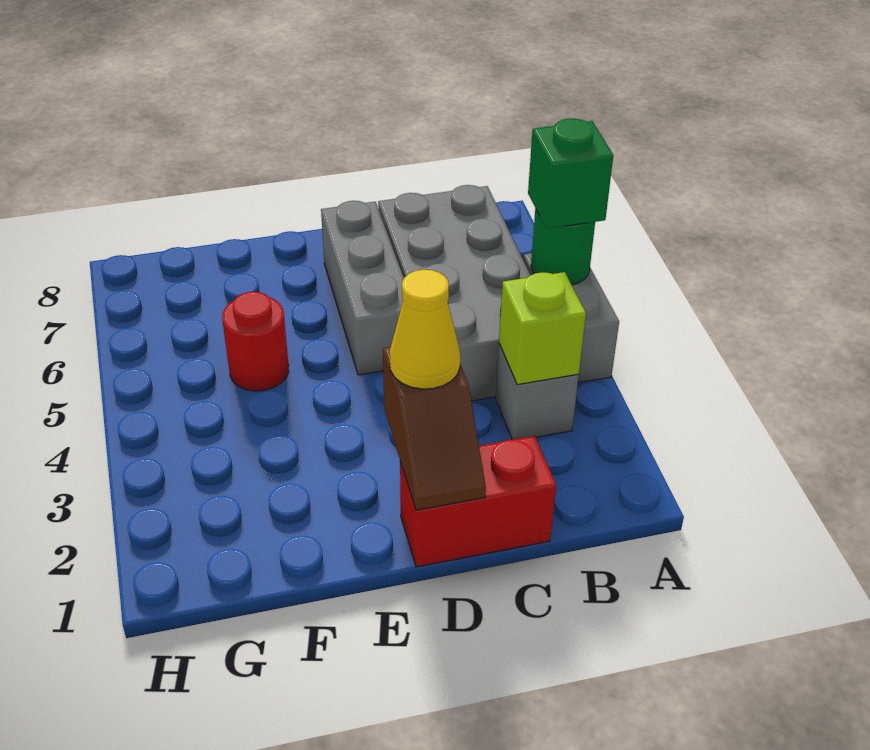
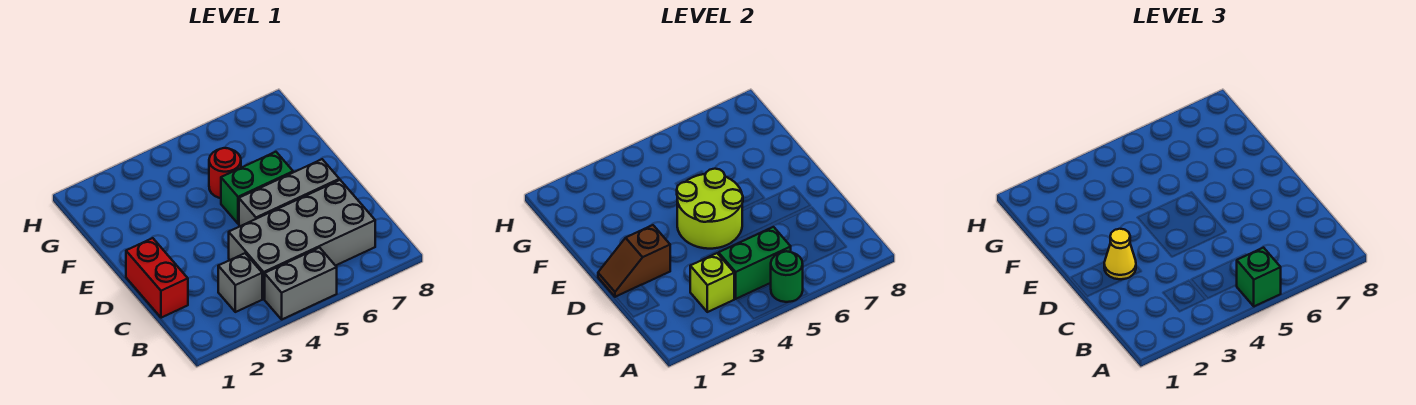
none -> green 1x2 brick [719,227,791,299]
none -> lime 2x2 round brick [677,169,743,249]
none -> green 1x2 brick [221,152,293,224]

